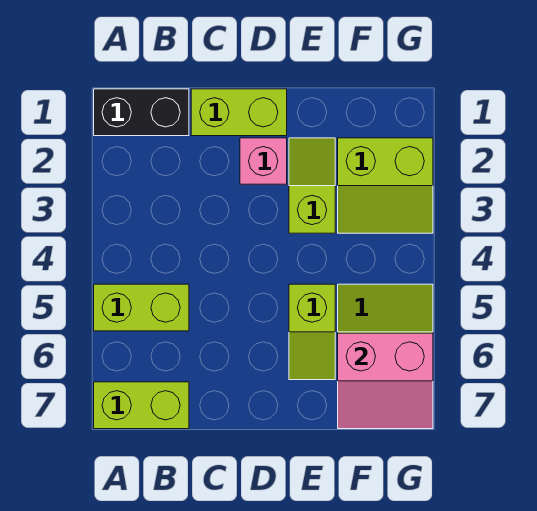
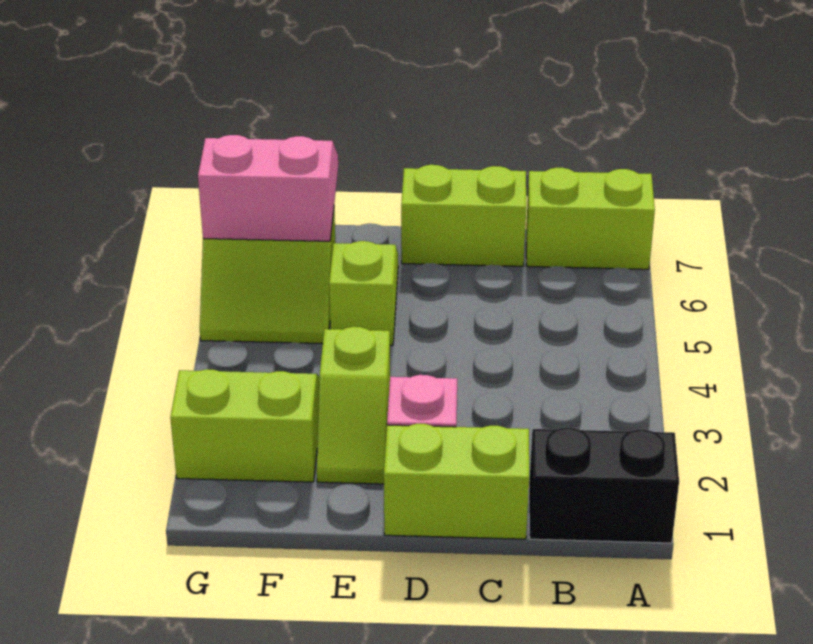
lime 1x2 brick [94,284,189,331] -> lime 1x2 brick moved to [401,165,526,266]

